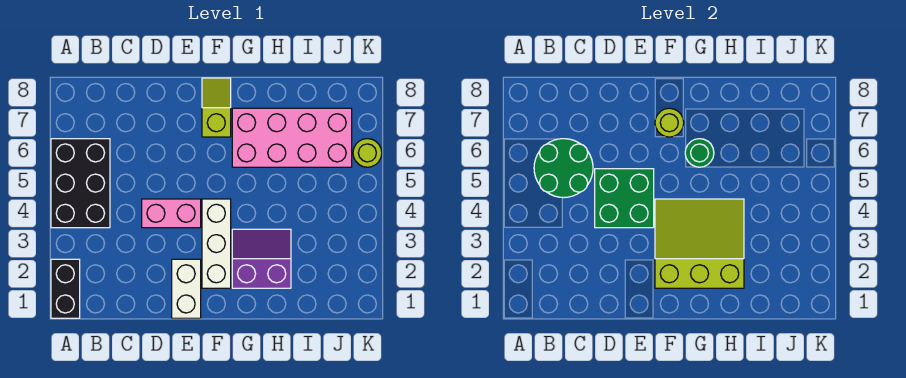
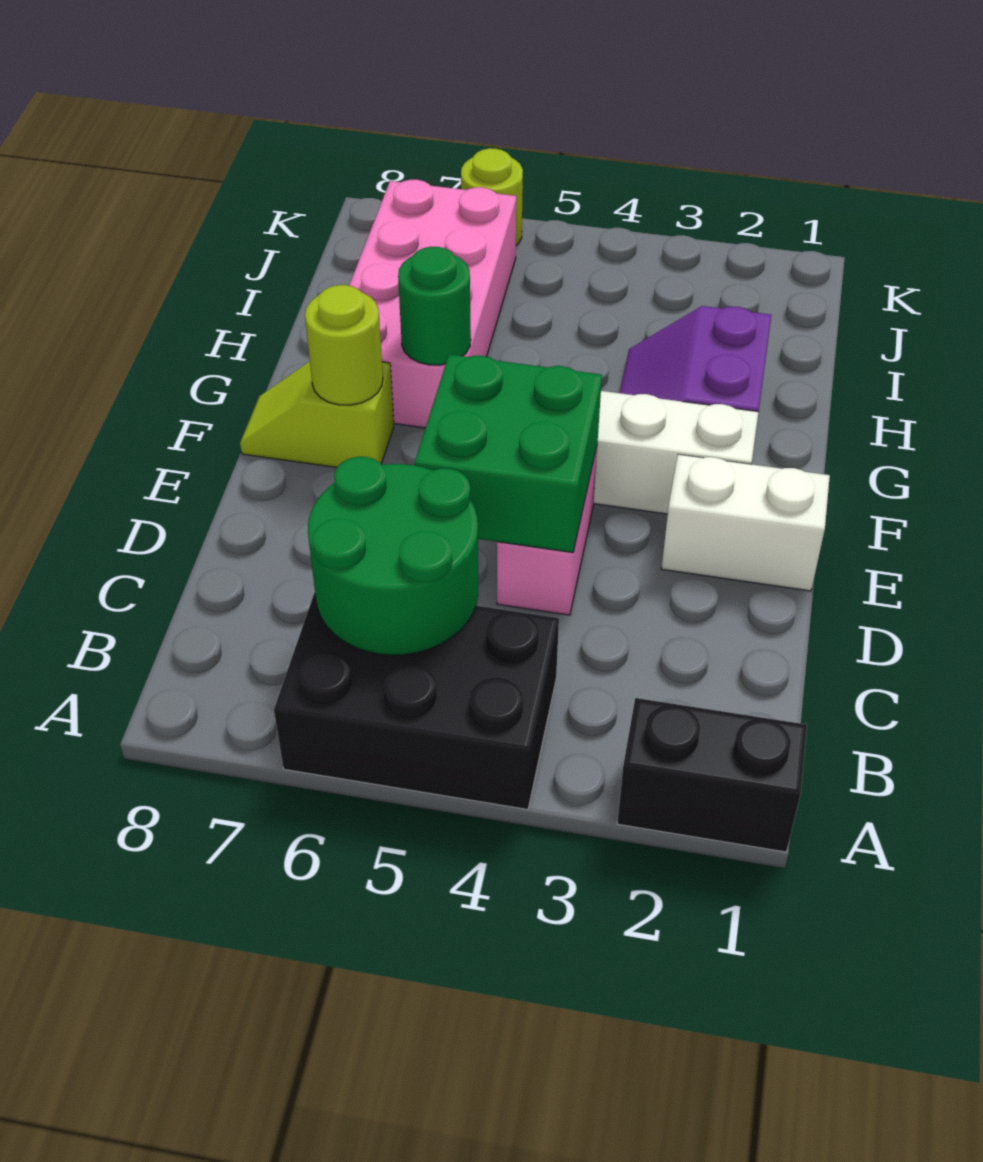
lime 3x3 slope [655,199,744,288] -> none

